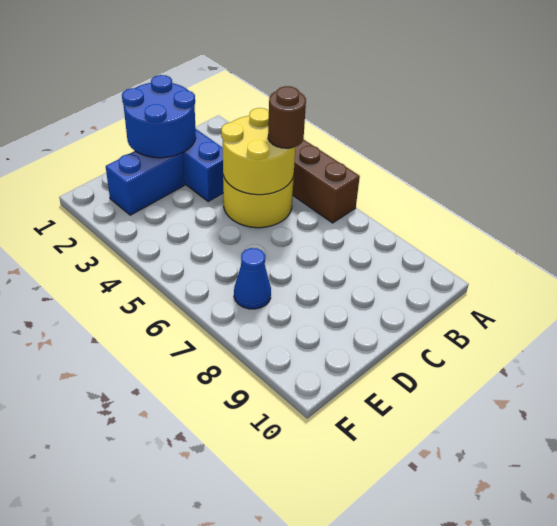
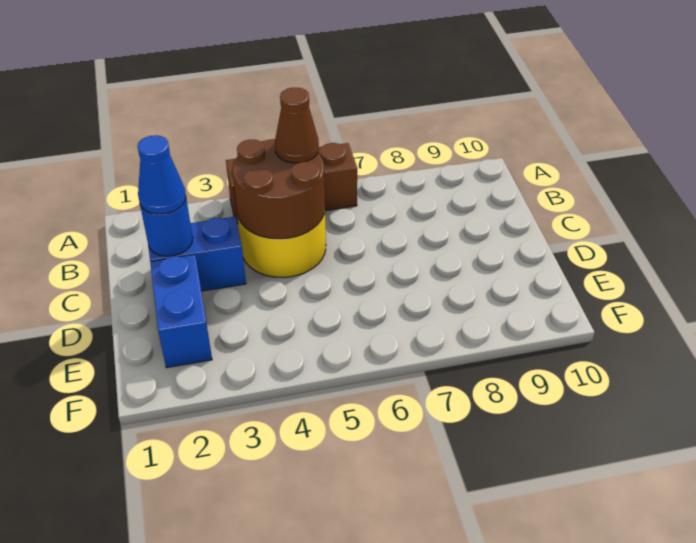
yellow 2x2 round brick [221,108,295,195] -> brown 2x2 round brick [233,139,325,239]
brown 1x1 round brick [268,86,306,148] -> brown 1x1 cone [275,88,319,163]
blue 2x2 round brick [122,75,196,158] -> blue 1x1 round brick [140,199,193,256]
blue 1x1 cone [234,248,271,309] -> blue 1x1 cone moved to [138,135,186,214]

